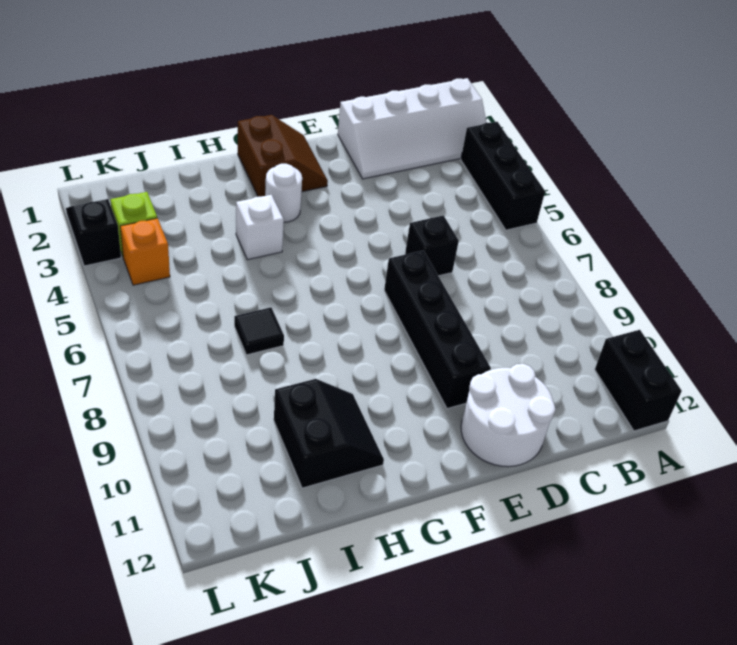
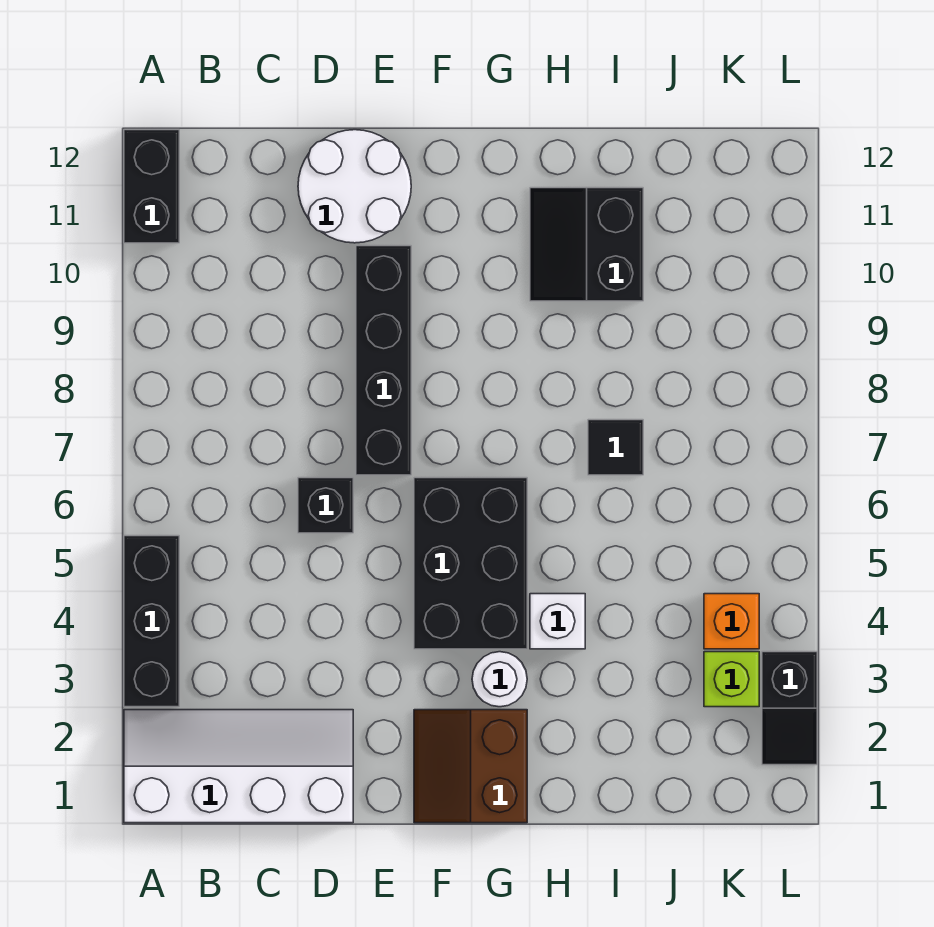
none -> black 2x3 brick [414,478,527,649]

